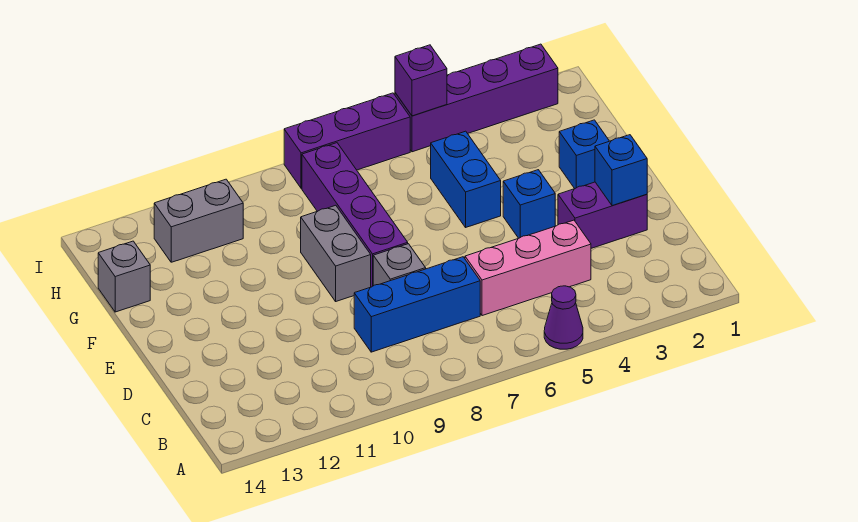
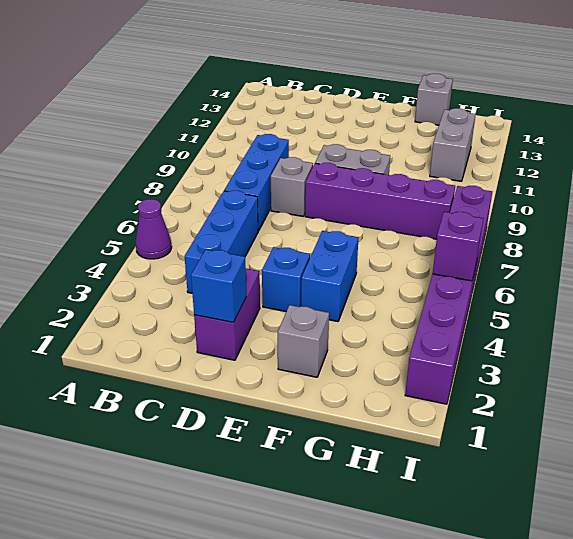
pink 1x3 brick [465,220,591,316] -> blue 1x3 brick [185,191,258,293]
blue 1x1 brick [559,120,609,189] -> grey 1x1 brick [278,305,329,377]
blue 1x2 brick [431,131,501,227] -> blue 1x2 brick turned to [301,231,359,322]

